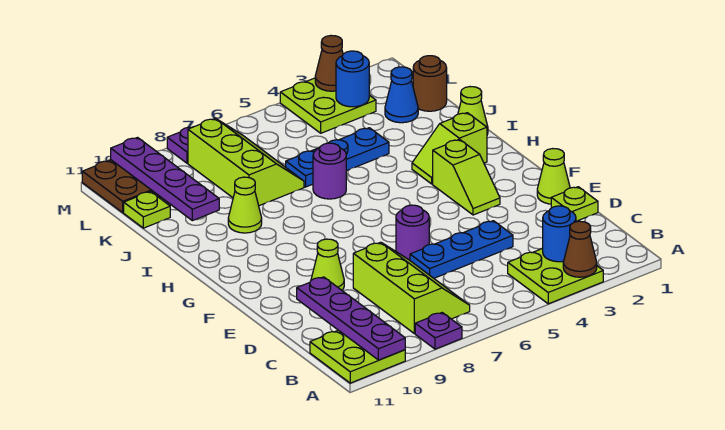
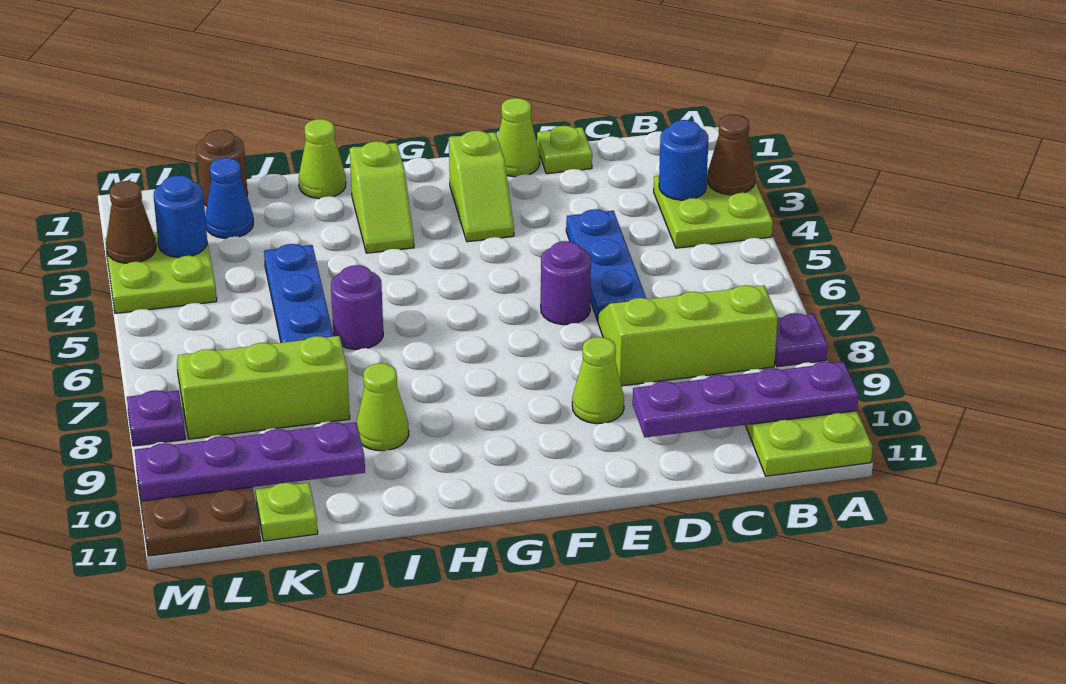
lime 1x2 slope [433,139,500,215] -> lime 1x2 slope turned to [449,131,514,242]

